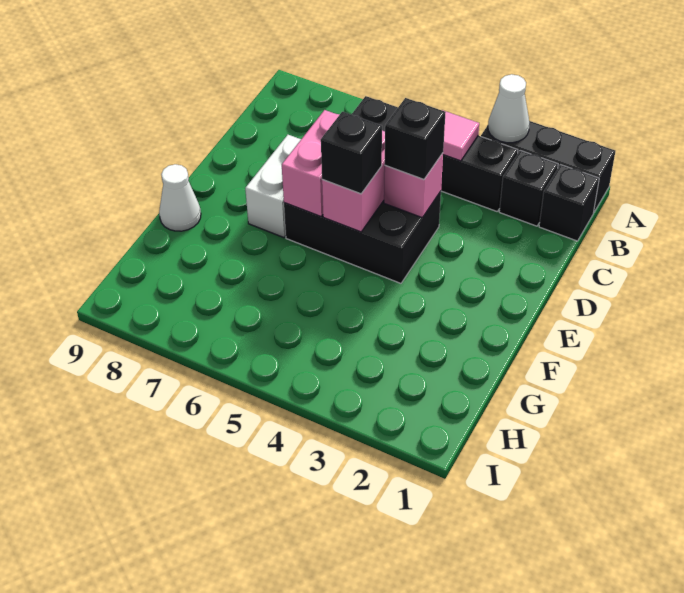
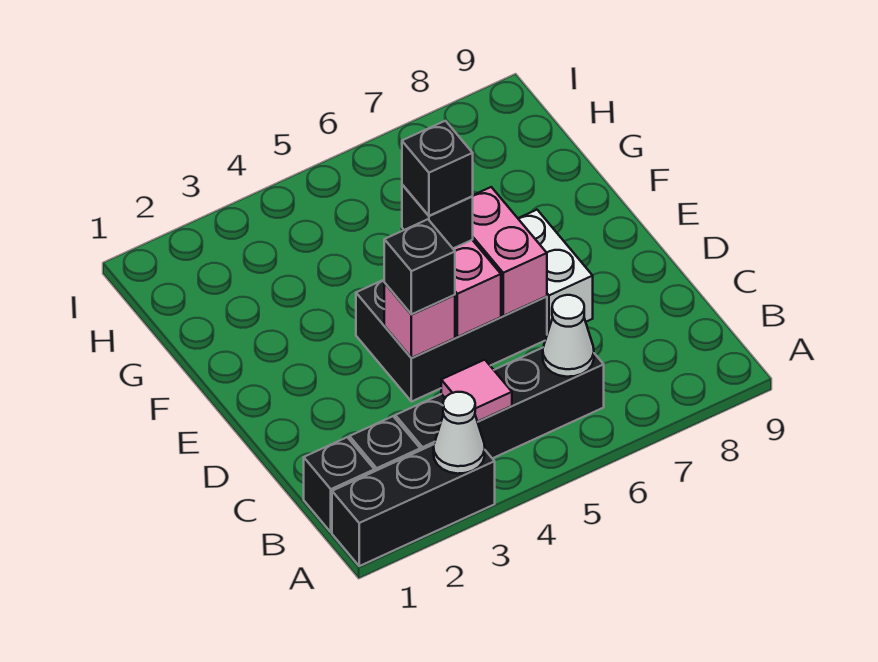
none -> black 1x1 brick [402,121,473,216]
white 1x1 cone [159,164,201,231] -> white 1x1 cone moved to [543,295,594,377]

